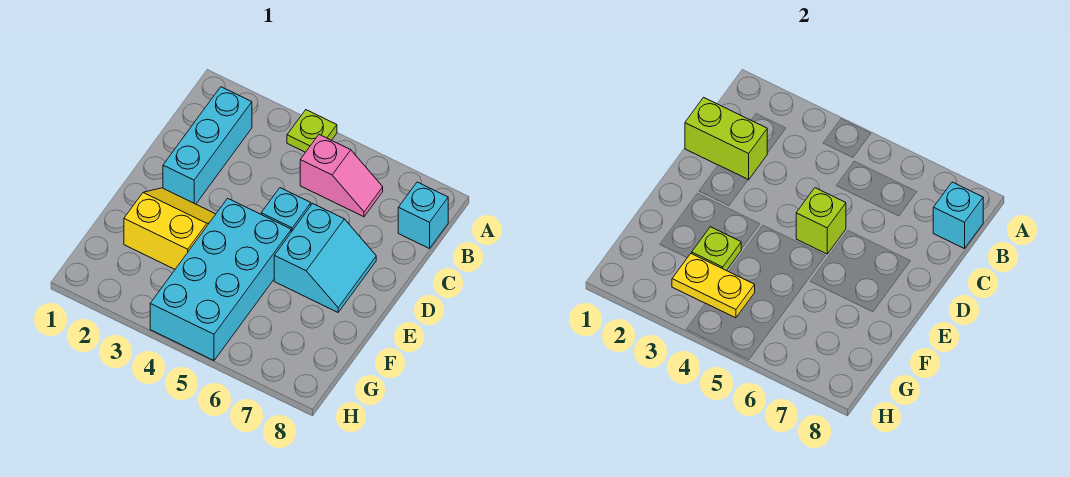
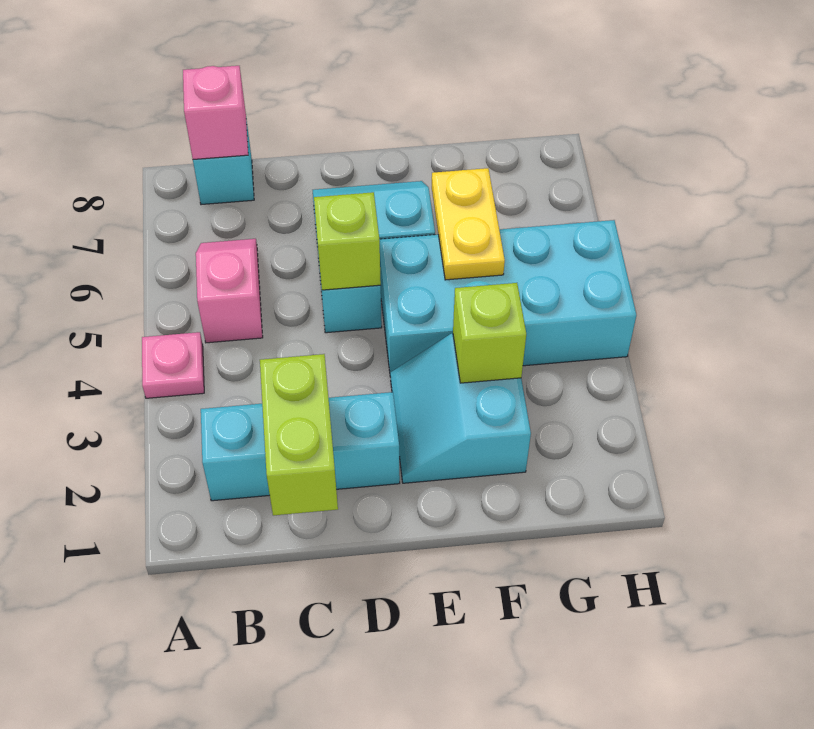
lime 1x1 plate [287,110,337,152] -> pink 1x1 plate [142,332,204,398]
cyan 1x1 brick [933,182,983,249] -> pink 1x1 brick [183,66,248,159]
yellow 2x2 slope [124,188,216,269] -> cyan 2x2 slope [390,333,531,483]
lime 1x1 plate [692,227,741,271] -> lime 1x1 brick [453,283,526,383]
yellow 1x2 plate [672,254,755,318] -> yellow 1x2 plate moved to [432,168,505,280]

